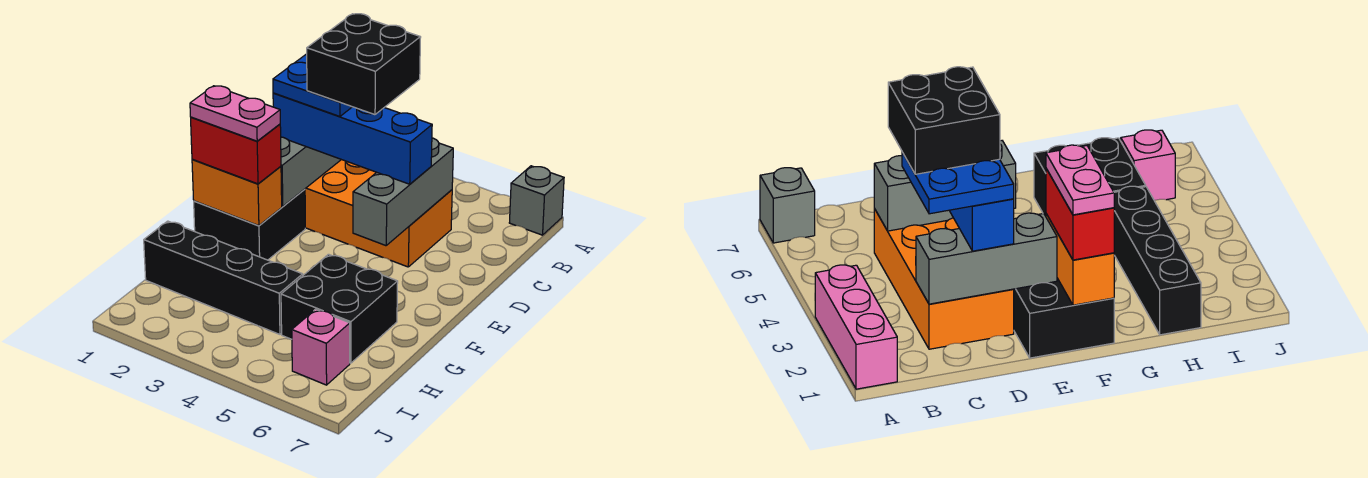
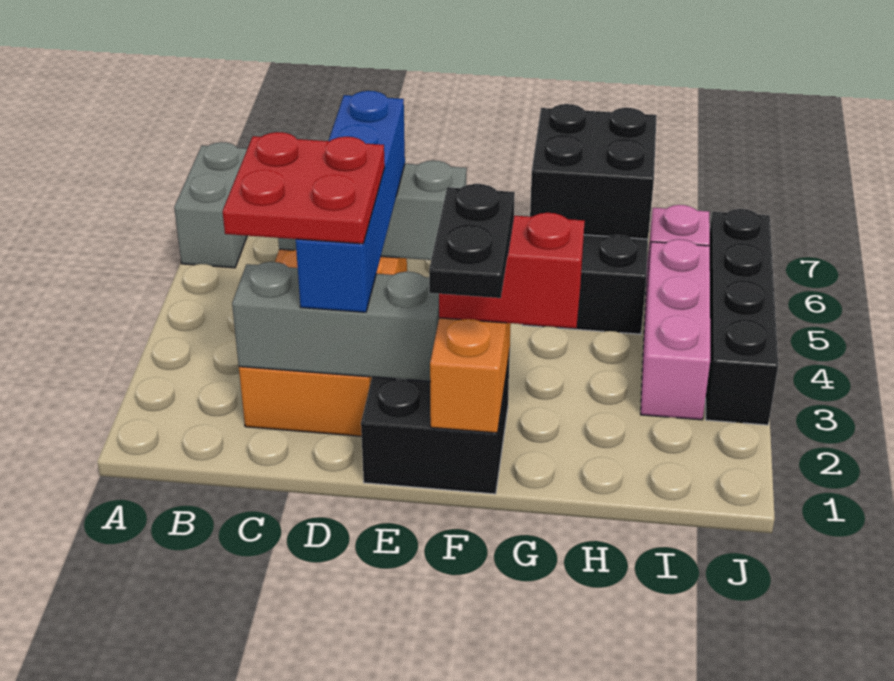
pink 1x3 brick [815,265,897,389] -> pink 1x3 brick moved to [641,239,710,420]
grey 1x1 brick [509,166,564,235] -> grey 1x2 brick [174,142,247,268]
blue 2x2 plate [273,54,352,116] -> red 2x2 plate [223,132,385,244]
black 2x2 brick [307,14,421,115] -> black 2x2 brick moved to [530,104,657,239]
red 1x2 brick [191,117,281,184] -> red 1x2 brick turned to [439,213,585,328]
pink 1x2 plate [190,86,280,141] -> black 1x2 plate [429,184,515,298]
black 1x4 brick [144,221,303,334] -> black 1x4 brick moved to [706,209,778,425]

